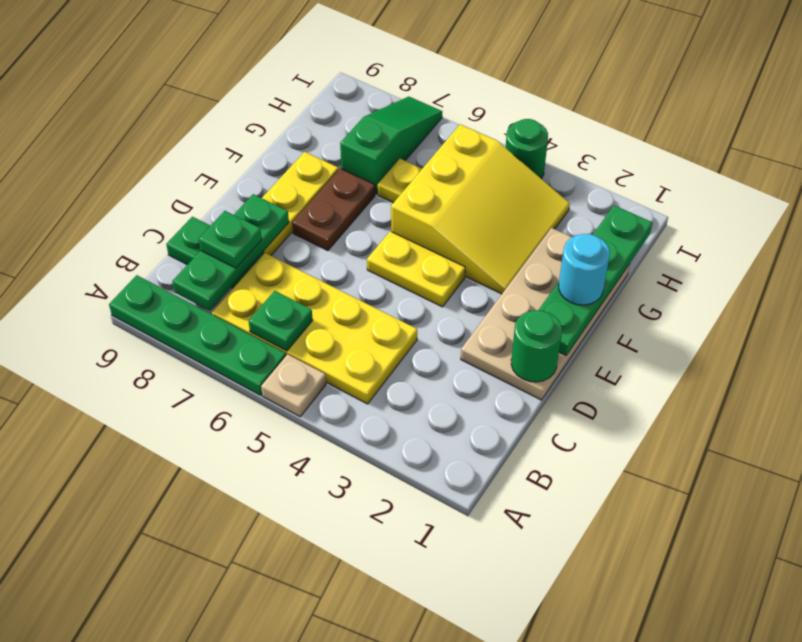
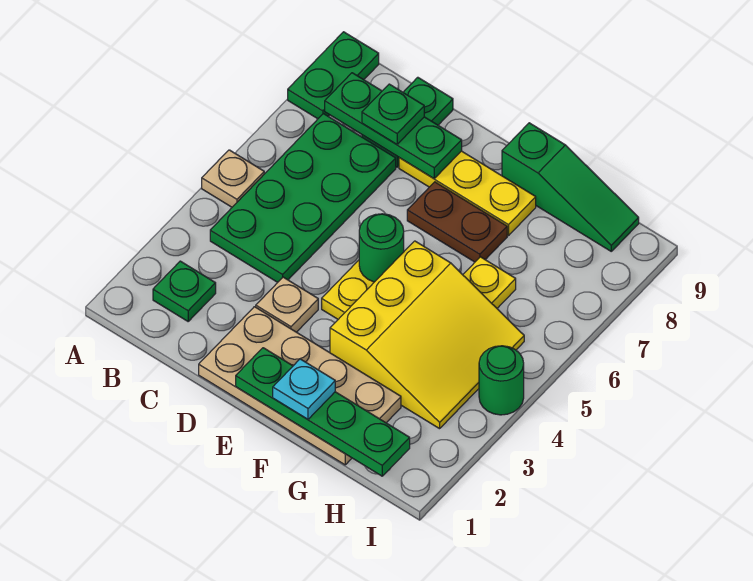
green 1x4 plate [109,275,286,395] -> green 1x2 plate [288,32,379,119]
yellow 2x4 plate [212,253,417,404] -> green 2x4 plate [210,114,396,282]
green 1x1 plate [249,291,313,351] -> green 1x1 plate moved to [153,261,216,321]
green 1x1 round brick [511,310,562,382] -> green 1x1 round brick moved to [359,214,404,282]
none -> tan 1x1 plate [256,277,318,332]
cyan 1x1 round brick [559,234,610,305] -> cyan 1x1 plate [273,359,335,419]
yellow 3x3 slope [391,124,570,294] -> yellow 3x3 slope turned to [330,241,524,429]
green 1x3 slope [340,97,442,194] -> green 1x3 slope moved to [502,123,639,251]

